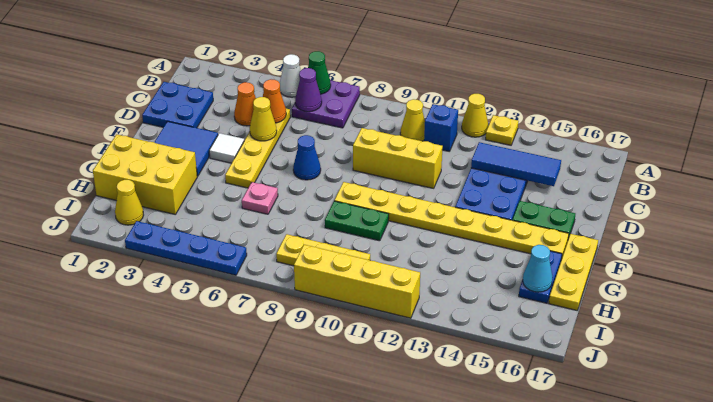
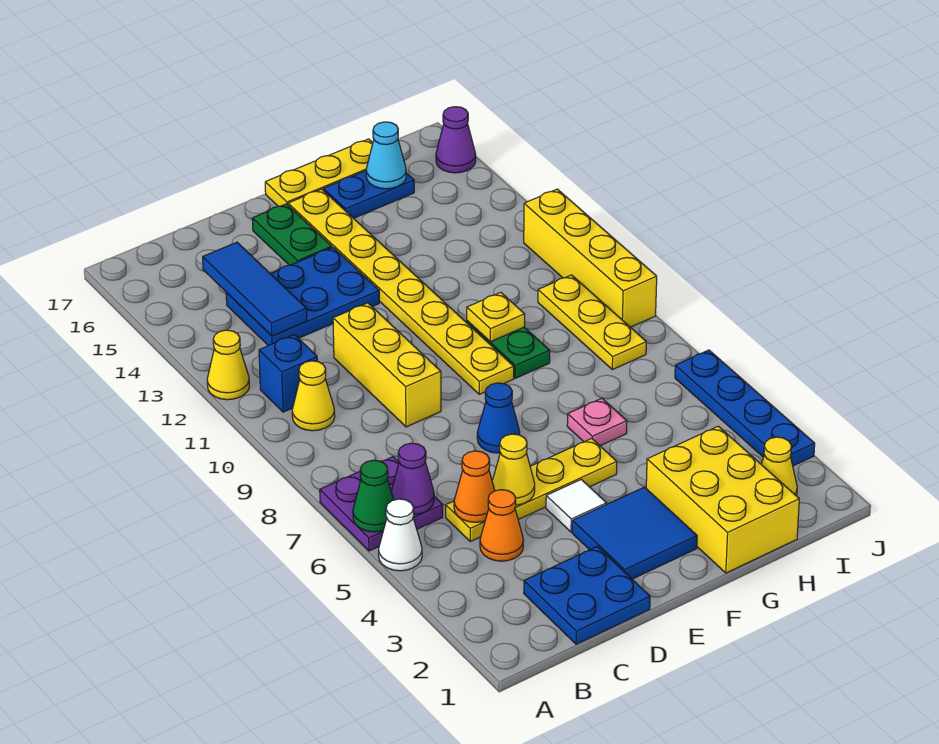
yellow 1x1 plate [486,115,519,145] -> yellow 1x1 plate moved to [467,292,525,342]
none -> purple 1x1 cone [436,107,476,173]

